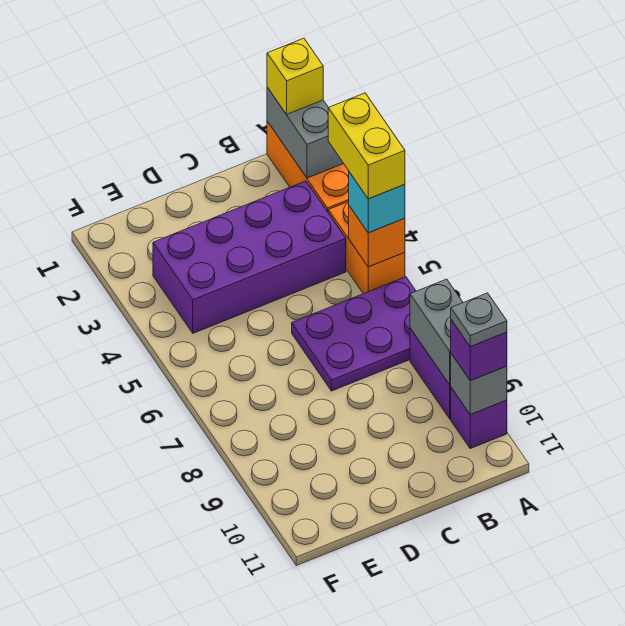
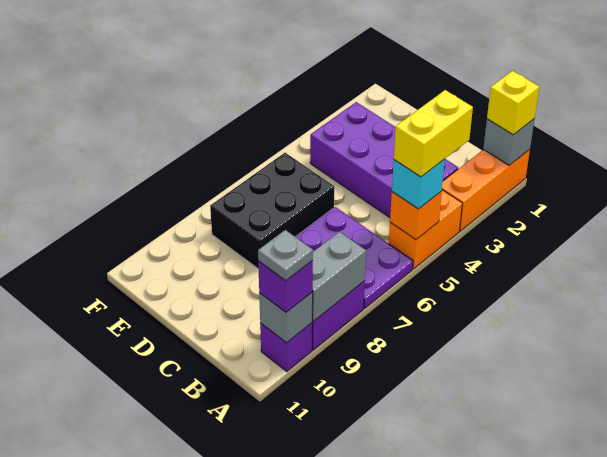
grey 1x2 brick [267,87,344,178] -> grey 1x1 brick [483,119,534,165]
none -> black 2x3 brick [210,153,334,269]

